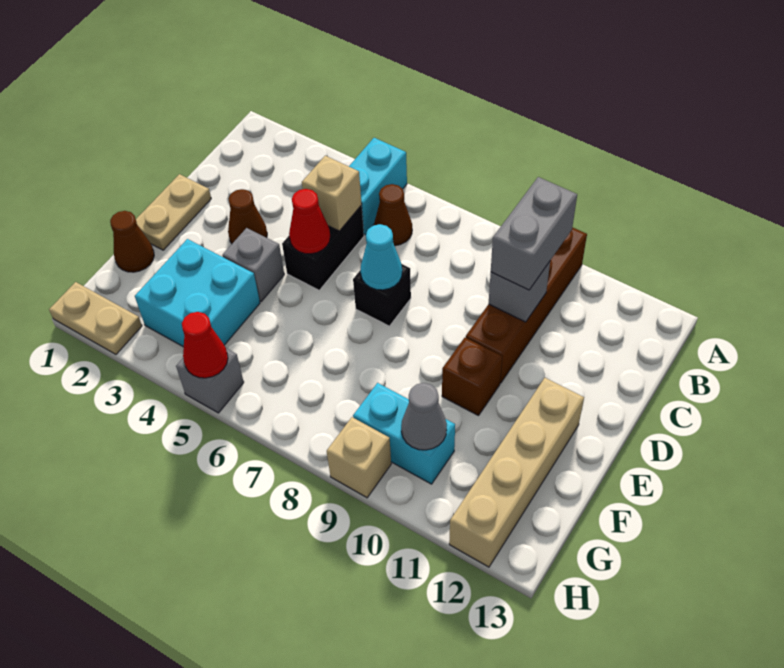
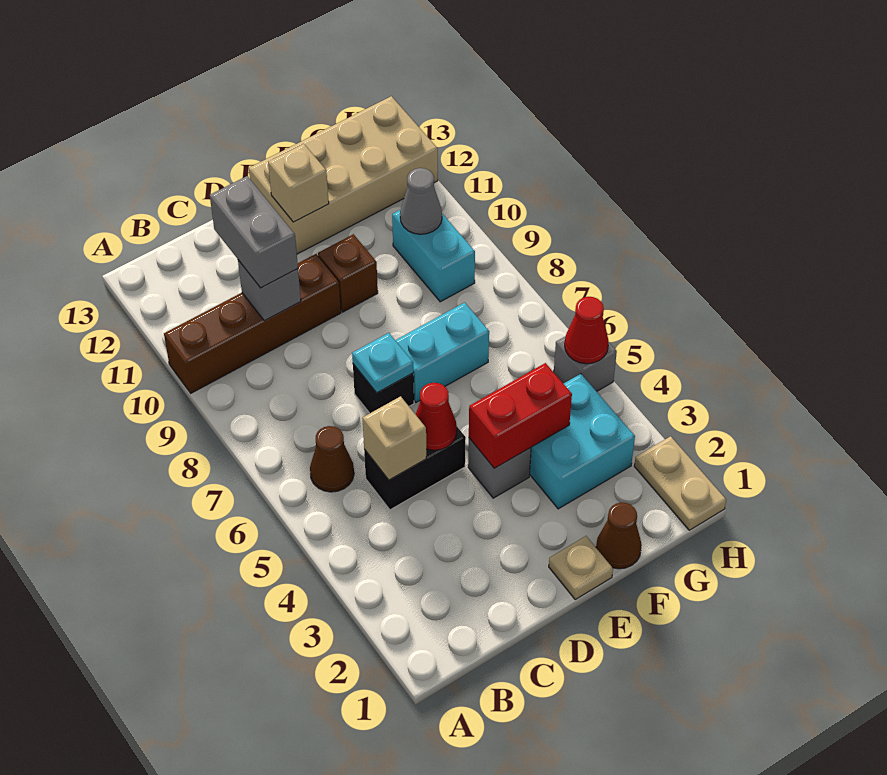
cyan 1x2 brick [349,138,407,235] -> cyan 1x2 brick moved to [395,302,489,402]
grey 1x2 brick [491,177,577,290] -> grey 1x2 brick turned to [210,176,298,288]
tan 1x2 plate [136,174,211,250] -> tan 1x1 plate [549,536,613,599]
brown 1x1 cone [228,189,267,244] -> none
cyan 1x1 cone [361,224,402,290] -> cyan 1x1 plate [352,333,413,393]
none -> red 1x2 brick [469,363,572,468]
tan 1x4 brick [449,378,584,567] -> tan 2x4 brick [249,96,438,254]
tan 1x1 brick [327,417,391,498] -> tan 1x1 brick moved to [268,144,329,222]

